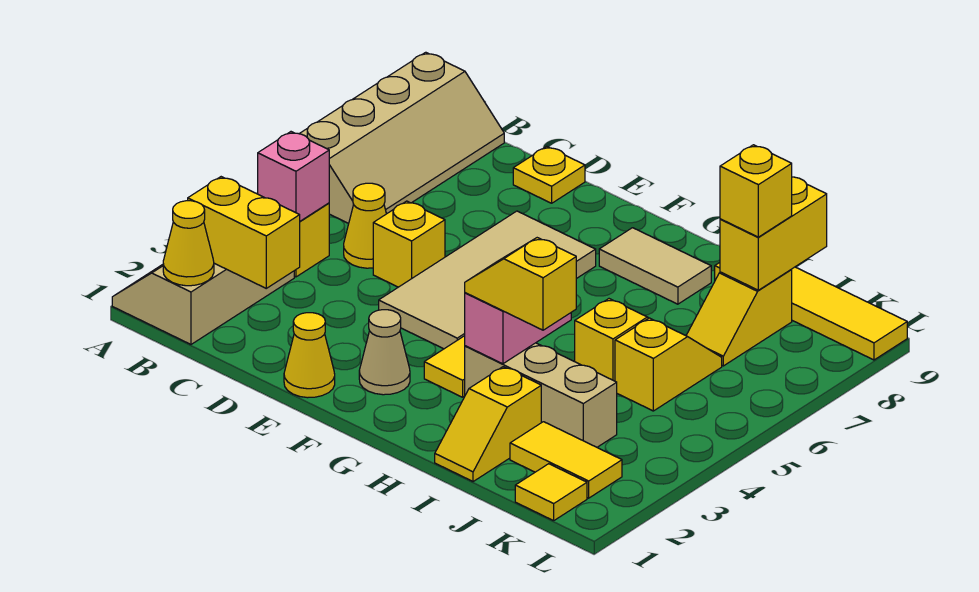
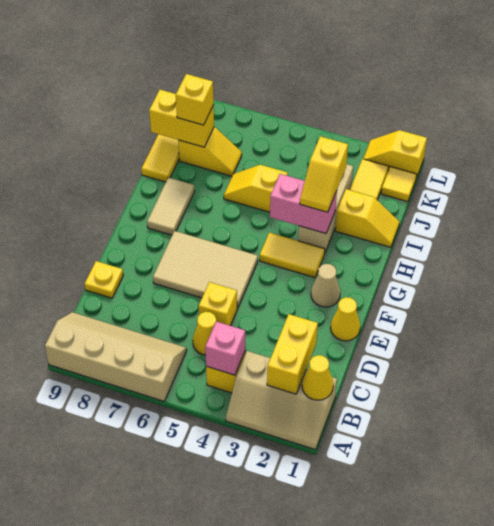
tan 2x4 tile [379,211,596,349] -> tan 2x3 tile [153,231,258,308]
yellow 1x2 slope [615,318,722,411] -> yellow 1x2 slope moved to [363,130,427,178]

